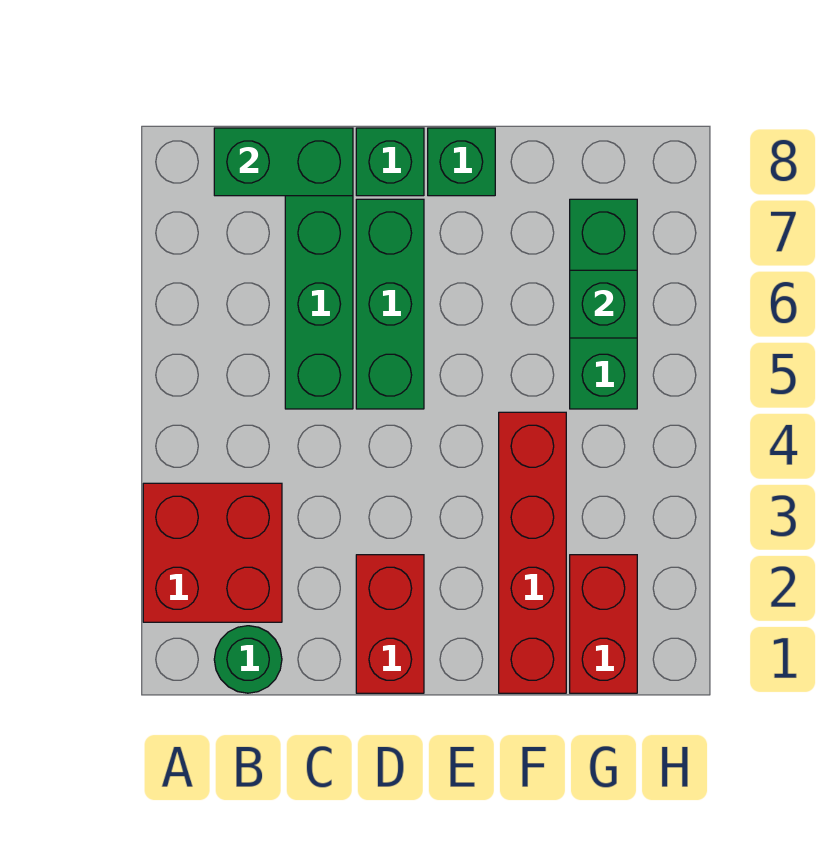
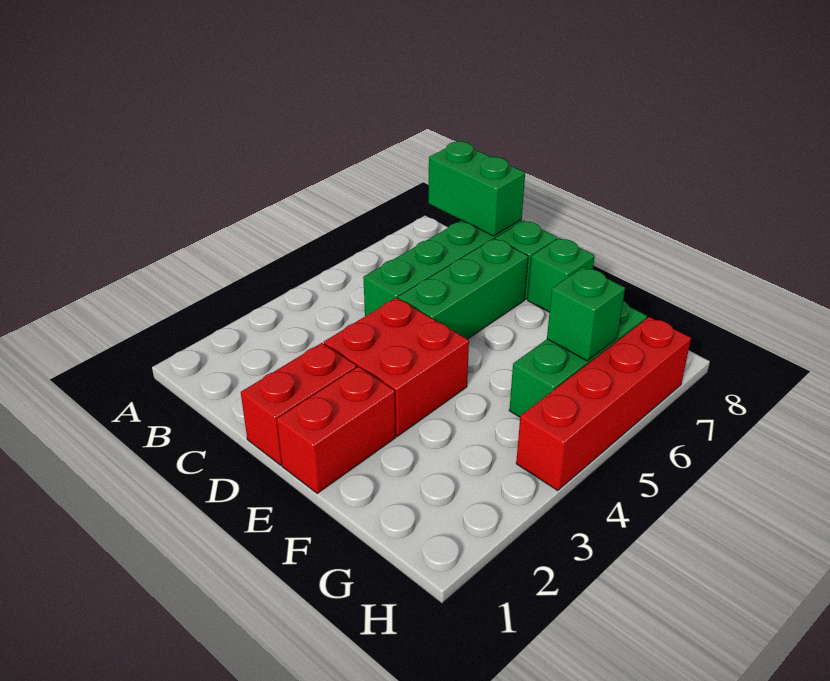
red 2x2 brick [143,483,282,622] -> red 2x2 brick moved to [324,298,469,436]
green 1x1 round brick [214,626,282,693] -> none
red 1x4 brick [499,412,566,693] -> red 1x4 brick moved to [516,317,691,491]
red 1x2 brick [570,555,637,693] -> red 1x2 brick moved to [277,367,396,493]

